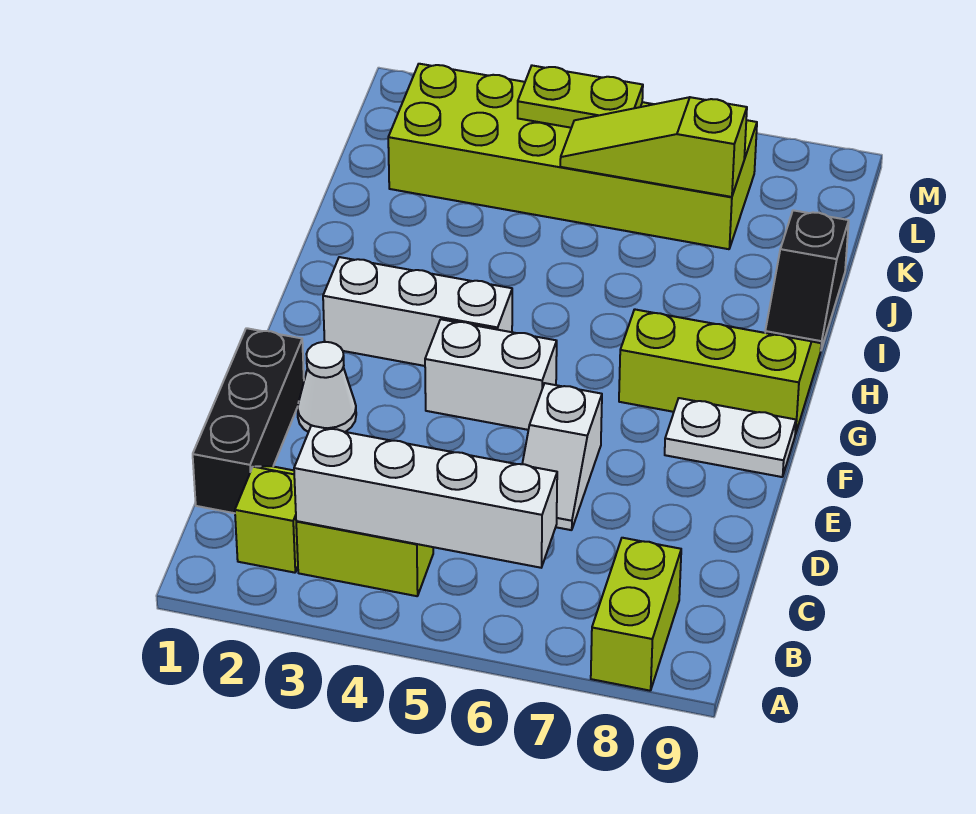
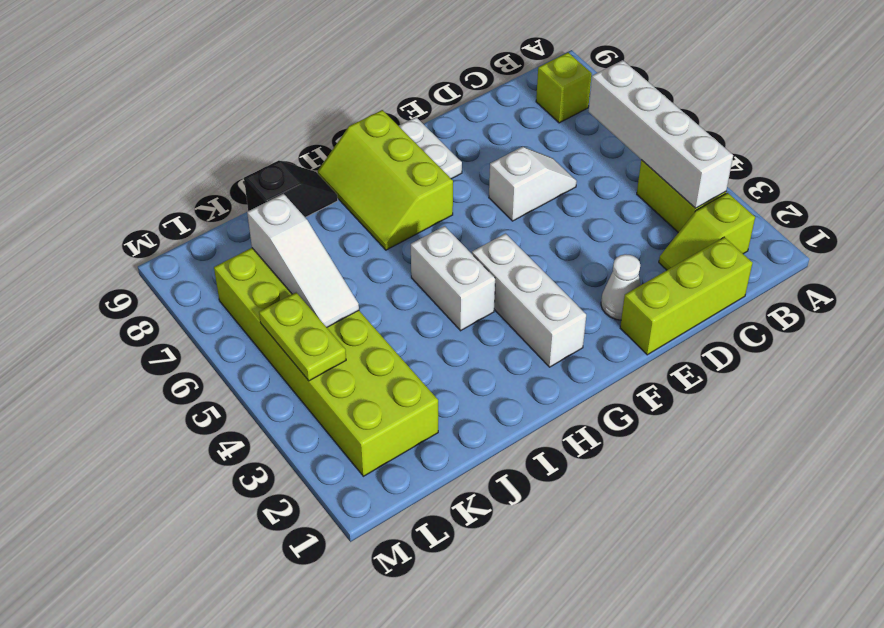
lime 1x2 brick [591,538,681,691] -> lime 1x1 brick [536,53,592,123]
black 1x3 brick [193,328,304,513] -> lime 1x3 brick [620,237,753,355]
white 1x2 brick [425,319,557,430] -> white 1x2 brick moved to [411,226,495,331]
lime 1x3 slope [560,97,747,197] -> white 1x3 slope [247,194,359,327]

